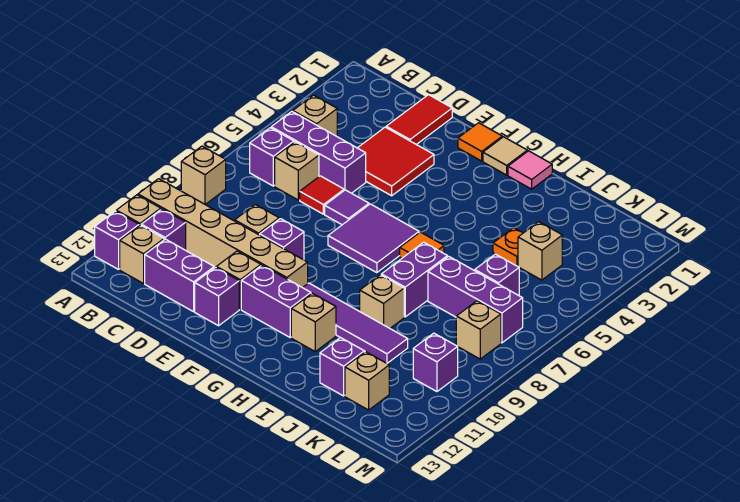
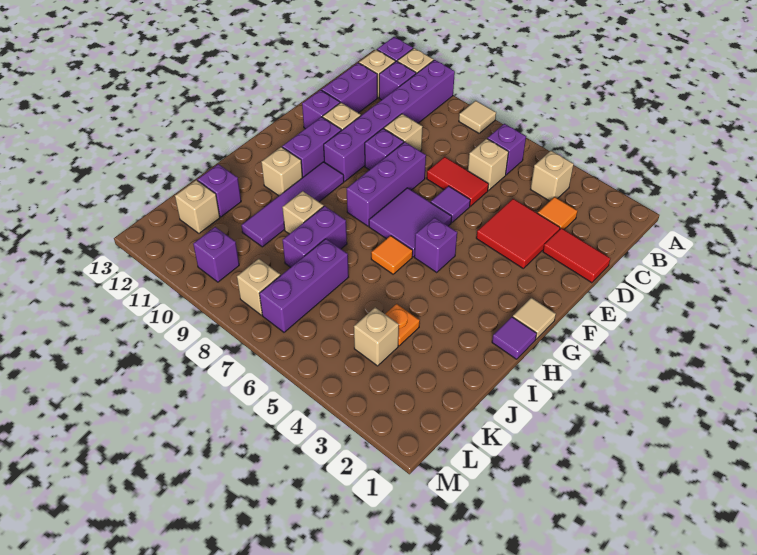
tan 1x1 brick [181,146,226,205] -> tan 1x1 tile [459,101,496,133]
tan 1x6 brick [138,179,308,288] -> purple 1x6 brick [324,60,455,181]
purple 1x3 brick [271,112,366,193] -> purple 1x3 brick moved to [347,142,426,226]
red 1x1 tile [300,176,344,214] -> red 1x2 tile [427,157,489,206]
orange 1x1 tile [458,123,502,161] -> orange 1x1 tile moved to [538,197,577,229]
pink 1x1 tile [508,151,552,189] -> purple 1x1 tile [492,317,537,359]
purple 1x2 brick [381,242,447,317] -> purple 1x2 brick turned to [283,206,347,267]
purple 1x1 brick [475,254,519,295] -> purple 1x1 brick moved to [414,218,457,272]

